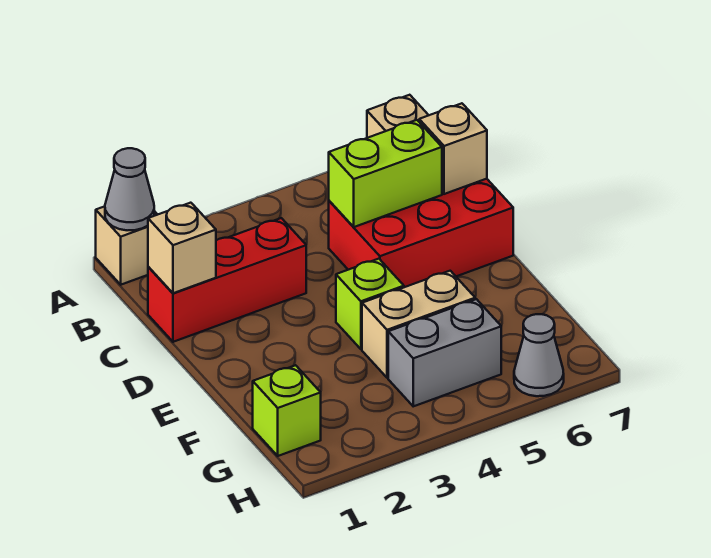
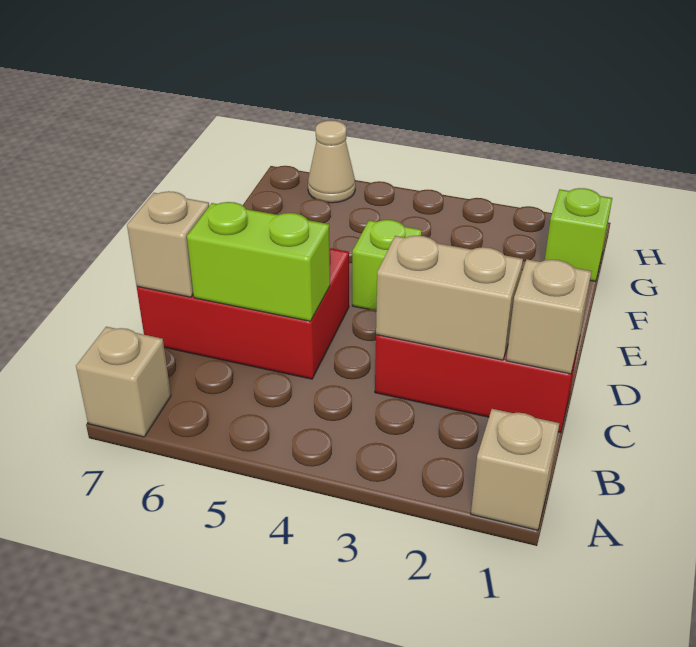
grey 1x1 cone [105,148,154,230] -> none
tan 1x2 brick [362,271,475,378] -> tan 1x2 brick moved to [376,236,523,360]
grey 1x2 brick [388,299,501,406] -> none
grey 1x1 cone [514,314,564,396] -> tan 1x1 cone [308,120,355,203]

